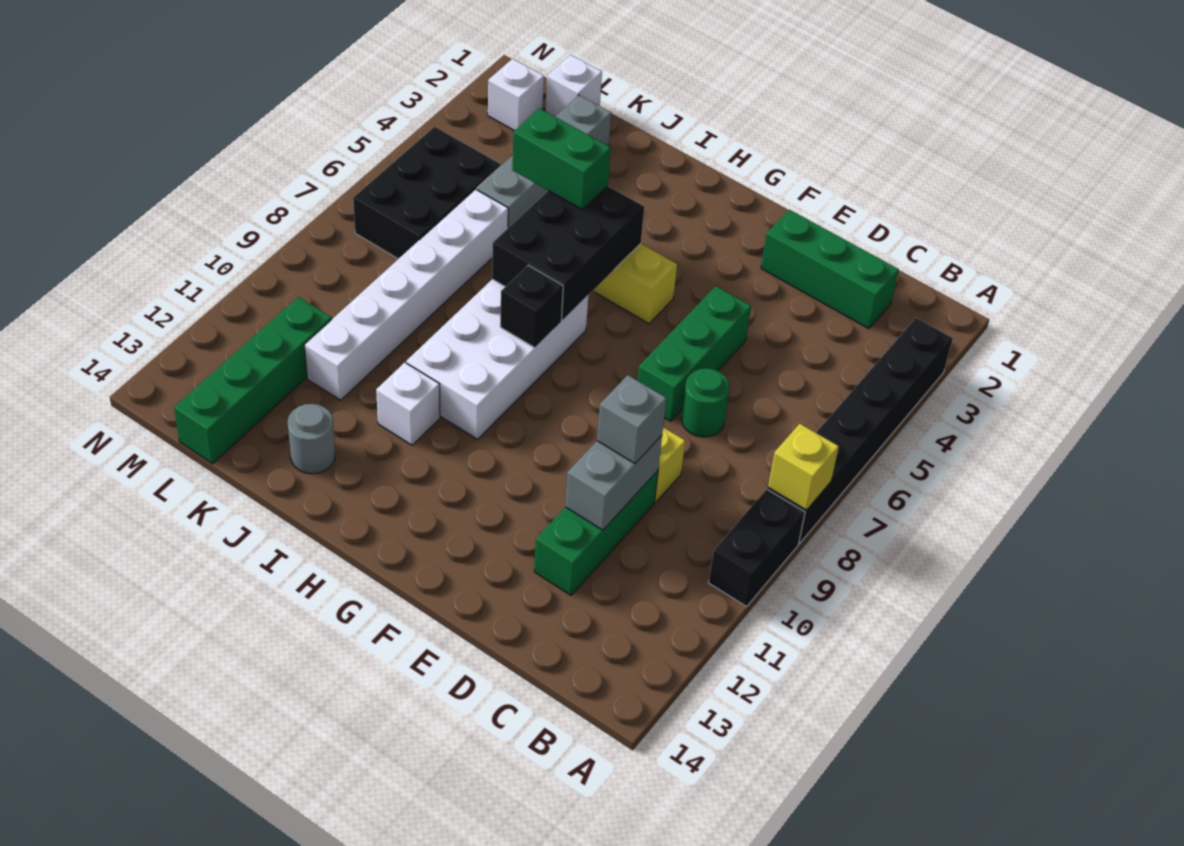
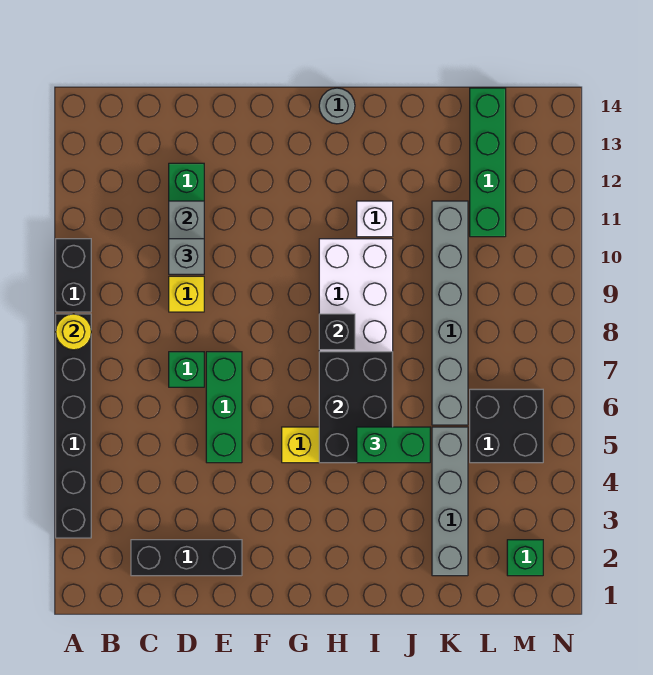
yellow 1x1 brick [768,424,839,510] -> yellow 1x1 round brick [56,314,91,350]
green 1x3 brick [761,210,899,329] -> black 1x3 brick [131,540,242,576]
green 1x1 round brick [681,369,730,437] -> green 1x1 brick [169,352,204,387]
grey 1x1 round brick [288,404,336,474] -> grey 1x1 round brick moved to [319,88,355,124]
white 1x6 brick [305,189,508,400] -> grey 1x6 brick [432,201,468,425]
white 1x1 brick [545,55,602,117] -> none
black 2x3 brick [353,127,500,259] -> black 2x2 brick [470,389,543,463]
white 1x1 brick [488,59,544,131] -> green 1x1 brick [507,540,543,576]

